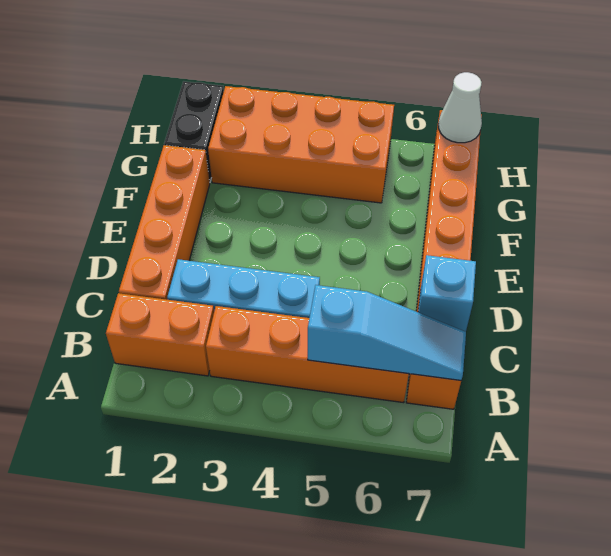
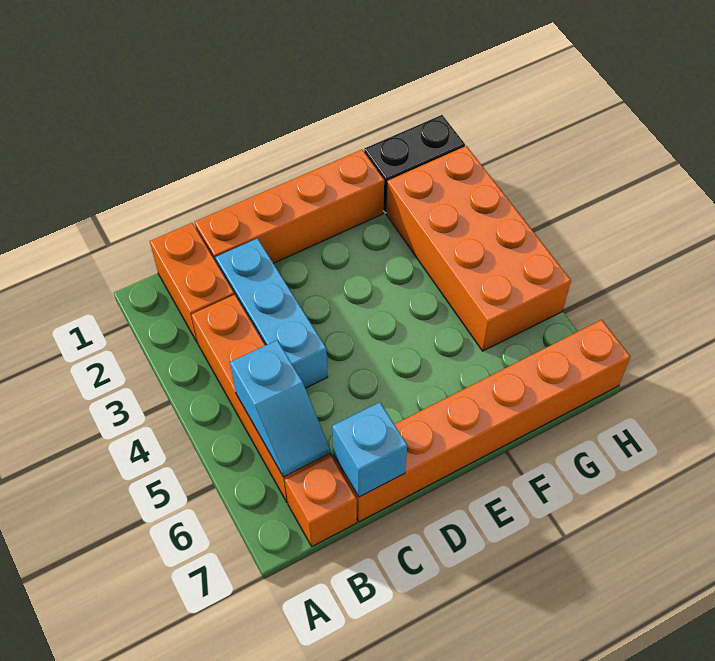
cyan 1x3 slope [308,285,466,380] -> cyan 1x2 slope [230,340,330,477]
white 1x1 cone [438,72,482,143] -> none

